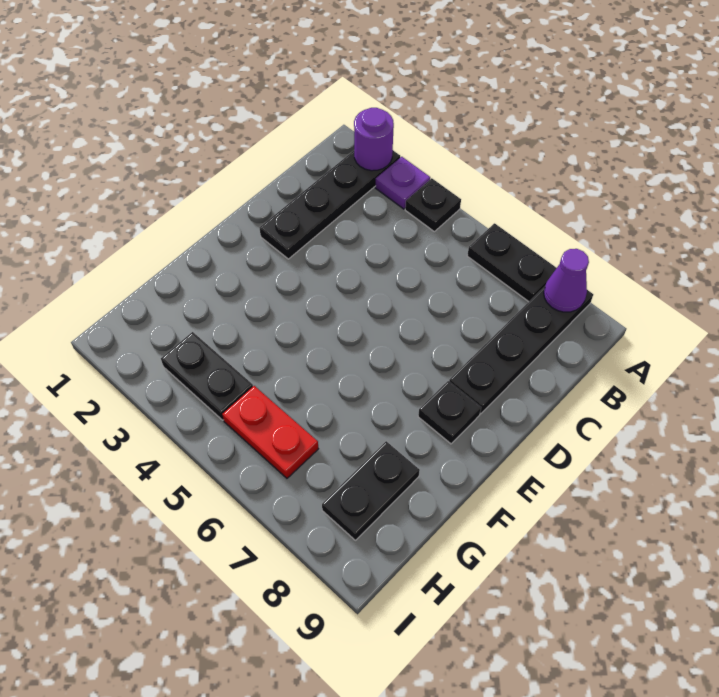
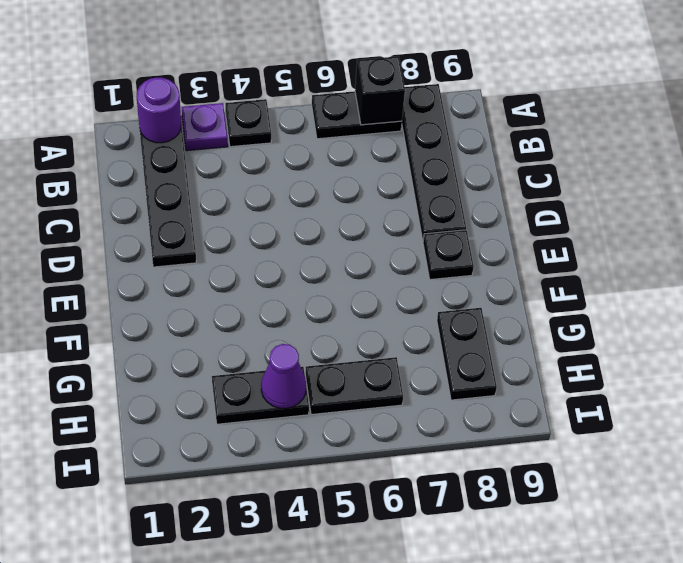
none -> black 1x1 brick [355,56,405,125]
purple 1x1 cone [544,249,589,312] -> purple 1x1 cone moved to [261,344,306,408]
red 1x2 plate [222,386,318,478] -> black 1x2 plate [306,357,403,415]

